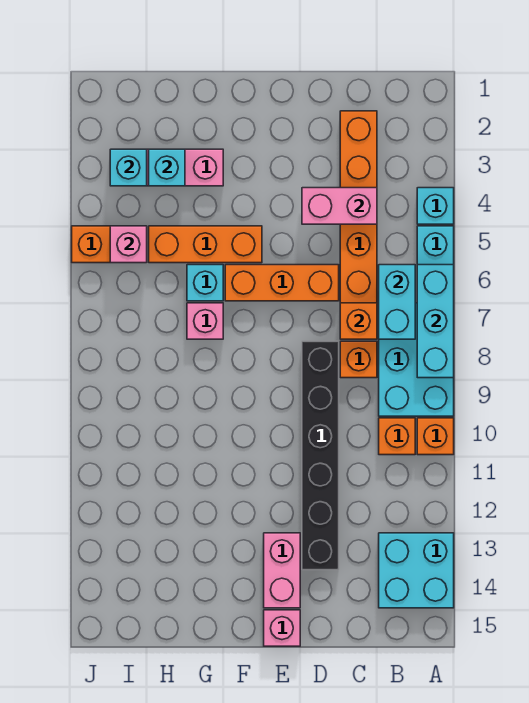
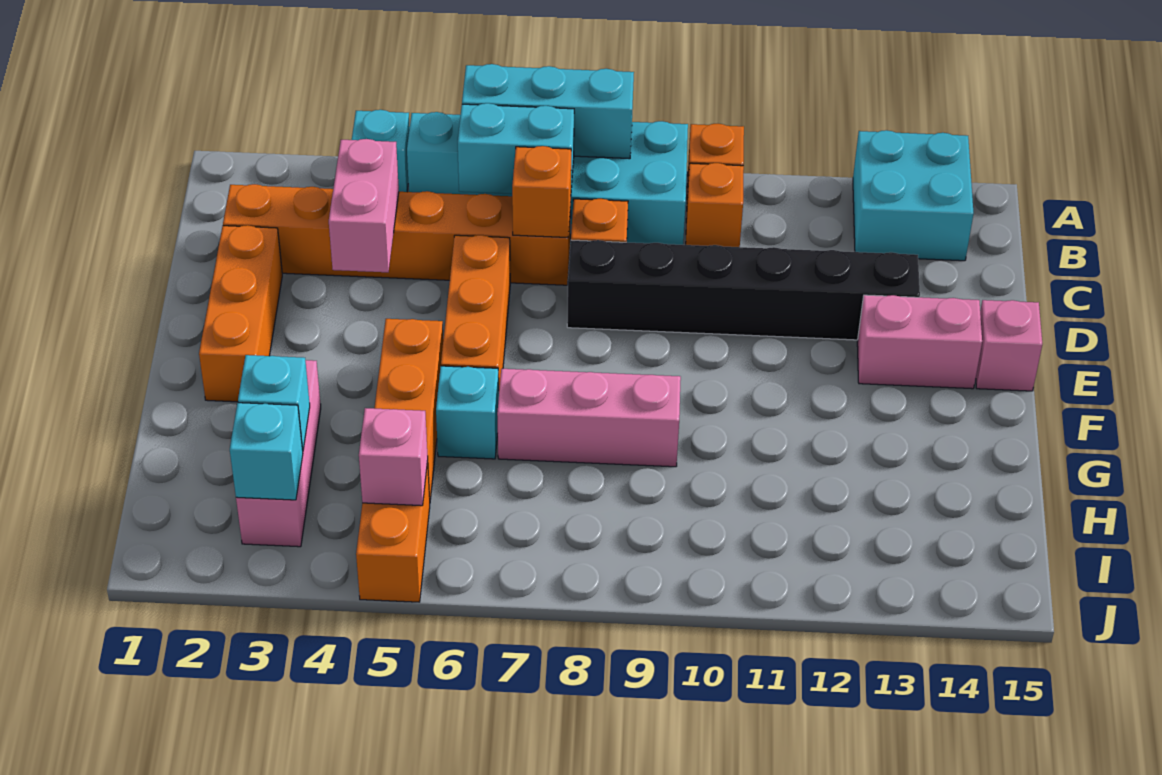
none -> orange 1x3 brick [199,225,282,402]
pink 1x1 brick [187,303,223,339] -> pink 1x3 brick [497,369,681,467]

